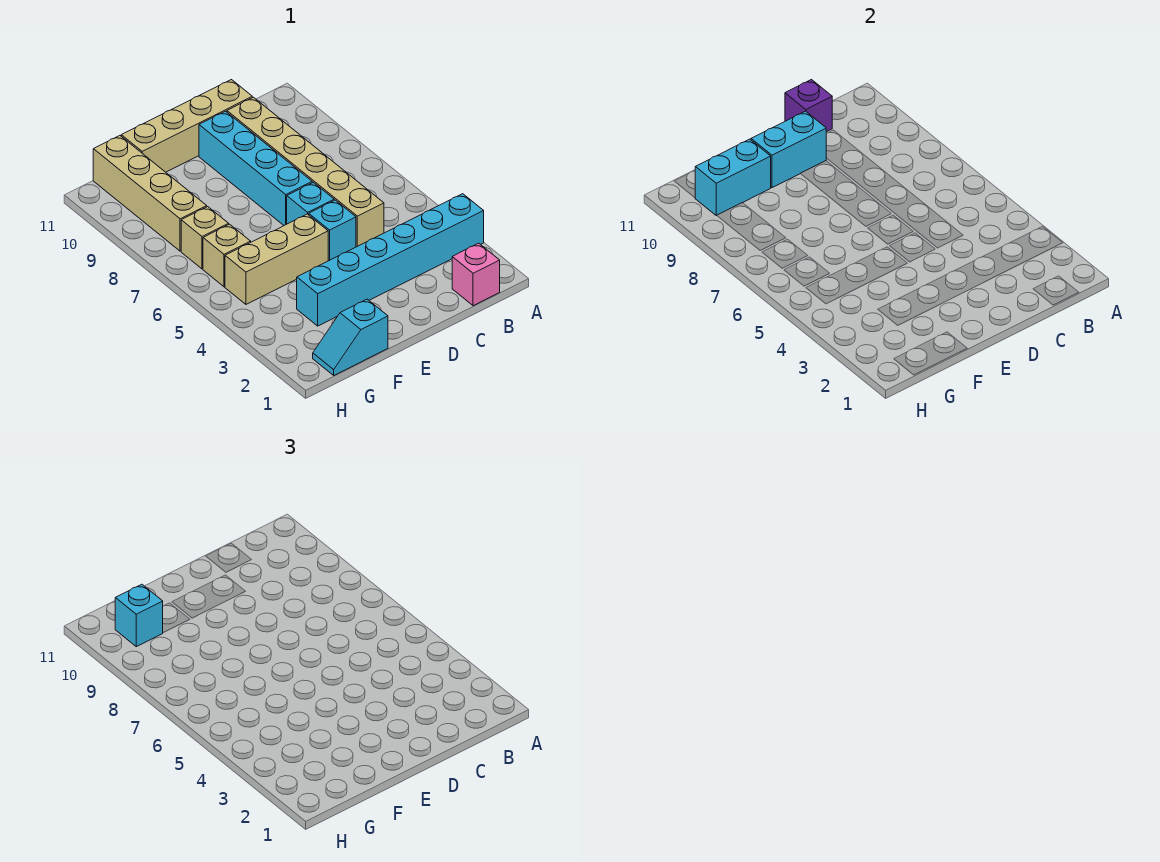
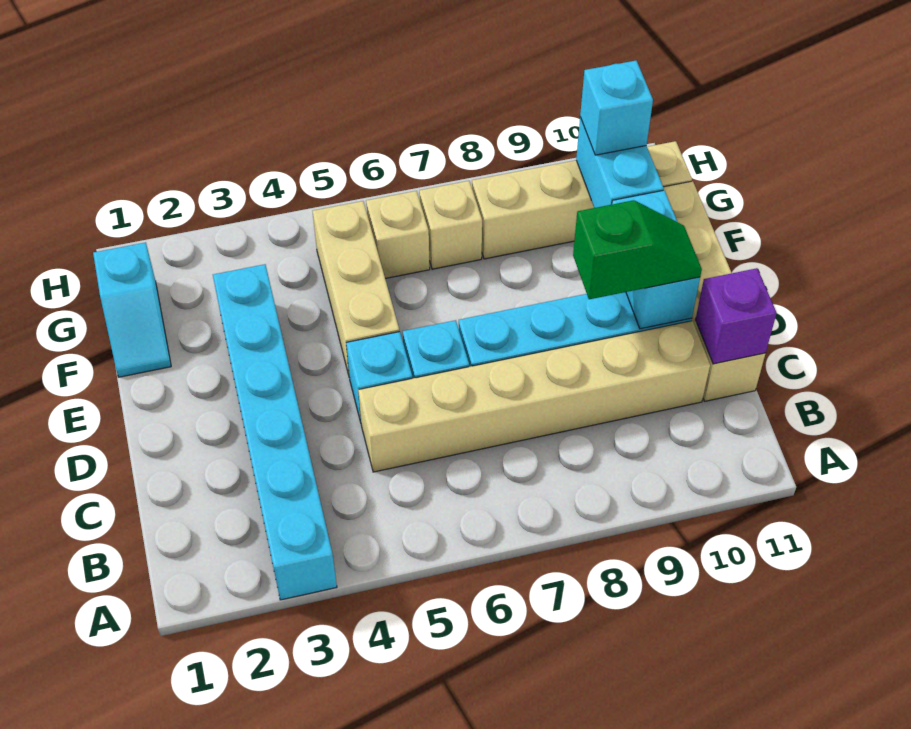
pink 1x1 brick [452,243,500,306] -> none
none -> green 1x2 slope [573,200,702,299]
cyan 1x2 slope [313,299,388,375] -> cyan 1x2 slope turned to [93,242,171,377]

